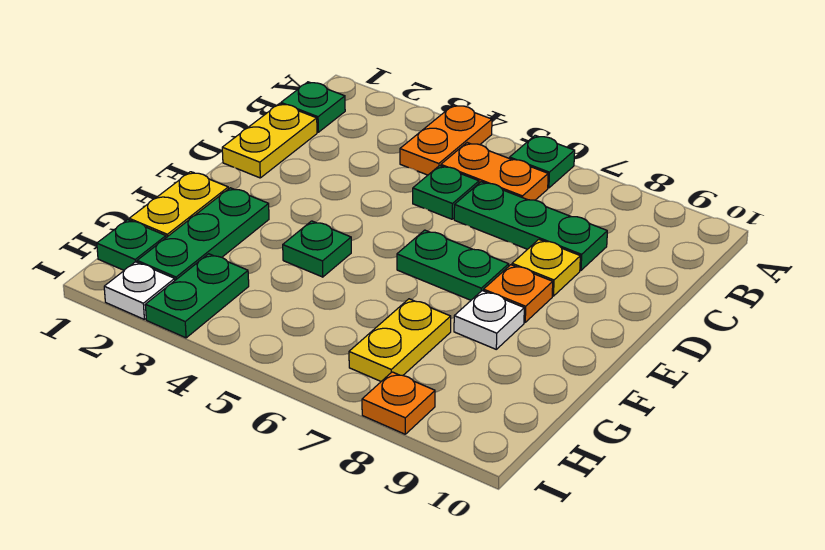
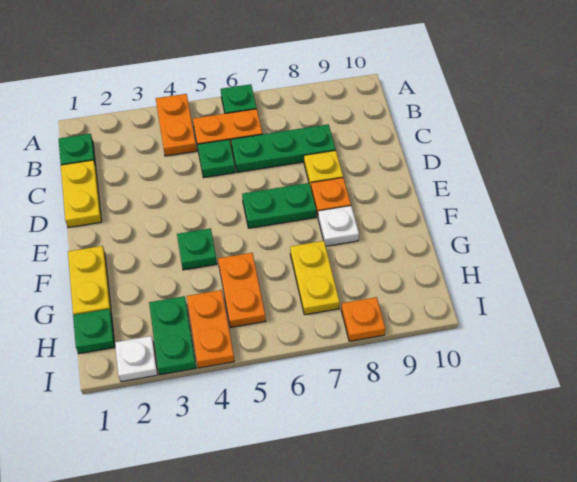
green 1x3 plate [137,188,269,280] -> none
none -> orange 1x2 plate [218,253,266,328]
none -> orange 1x2 plate [187,290,234,368]

